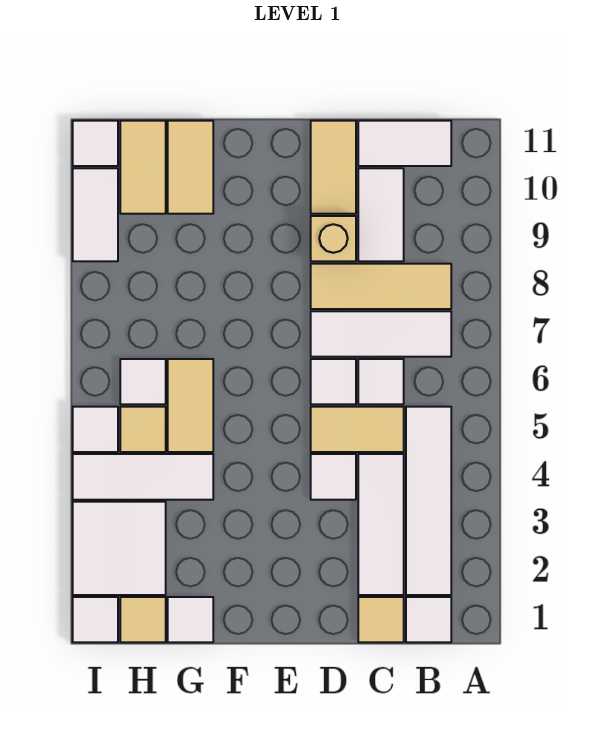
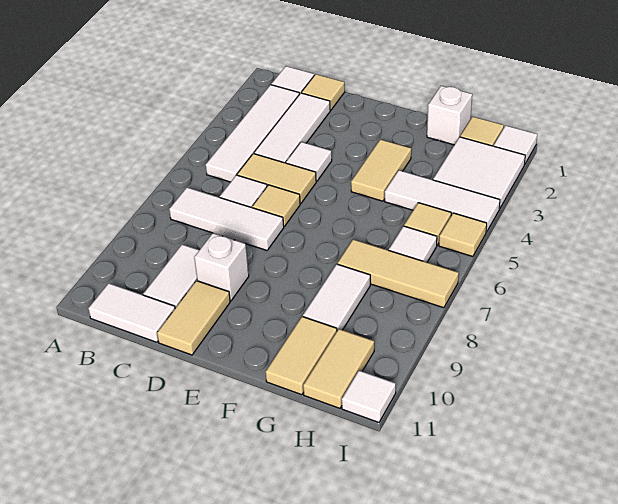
tan 1x3 tile [311,264,451,309] -> tan 1x3 tile moved to [337,239,459,308]
white 1x1 tile [311,359,356,404] -> tan 1x1 tile [252,185,300,226]
tan 1x1 brick [311,216,356,261] -> white 1x1 brick [194,233,249,301]
white 1x1 tile [168,597,213,642] -> white 1x1 brick [427,86,472,145]
tan 1x2 tile [168,359,213,452] -> tan 1x2 tile moved to [351,139,411,201]
white 1x1 tile [73,407,118,452] -> tan 1x1 tile [439,213,487,257]
white 1x2 tile [73,168,118,261] -> white 1x2 tile moved to [303,264,370,331]

